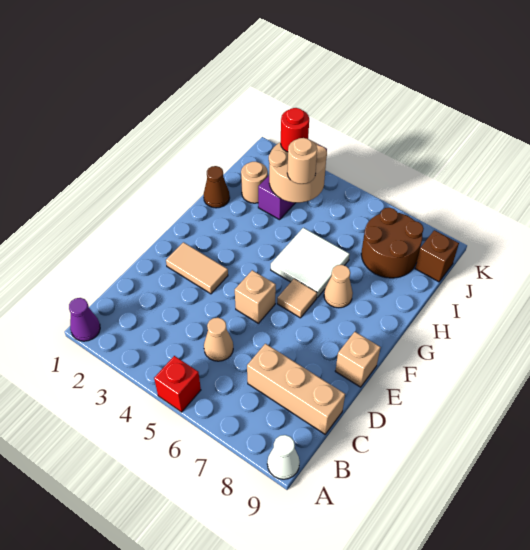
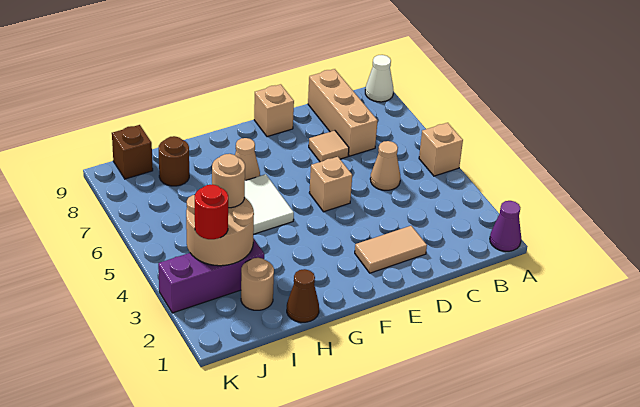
red 1x1 brick [154,356,201,412] -> tan 1x1 brick [419,123,463,176]
tan 1x2 tile [166,242,228,294] -> tan 1x2 tile turned to [355,226,427,273]
tan 1x1 tile [277,279,317,318] -> tan 1x1 tile moved to [309,131,349,162]
brown 2x2 round brick [361,208,424,278] -> brown 1x1 round brick [159,136,189,186]

